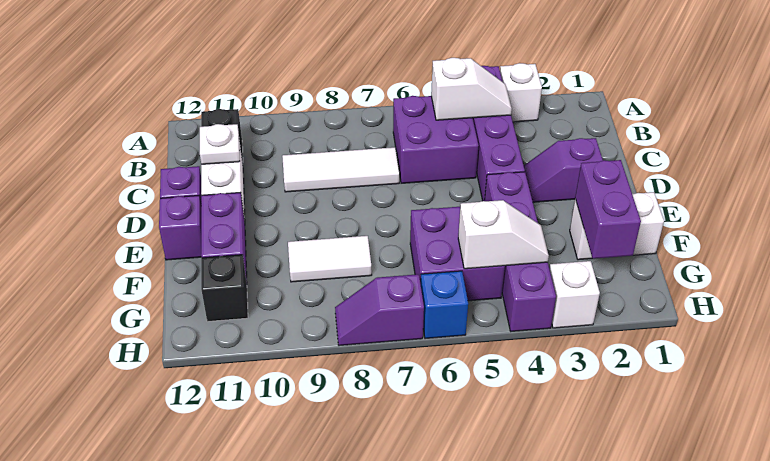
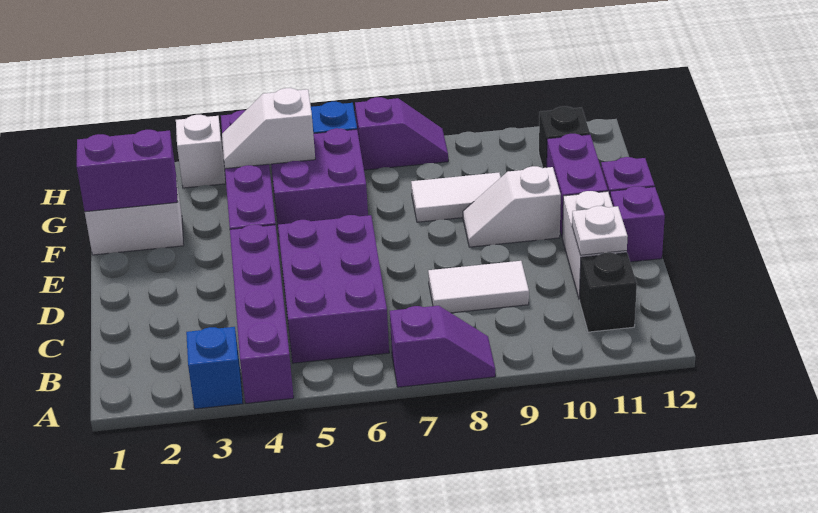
white 1x1 brick [500,63,542,122] -> blue 1x1 brick [186,327,243,409]
white 1x2 slope [431,58,512,120] -> white 1x2 slope moved to [463,166,561,247]
purple 2x2 brick [393,96,479,183] -> purple 2x3 brick [278,215,389,363]
white 1x3 tile [282,147,399,192] -> white 1x2 tile [428,261,529,313]
purple 1x2 slope [524,138,603,202] -> purple 1x2 slope moved to [390,306,495,387]
purple 1x2 brick [575,160,641,259] -> purple 1x2 brick turned to [77,130,177,212]

